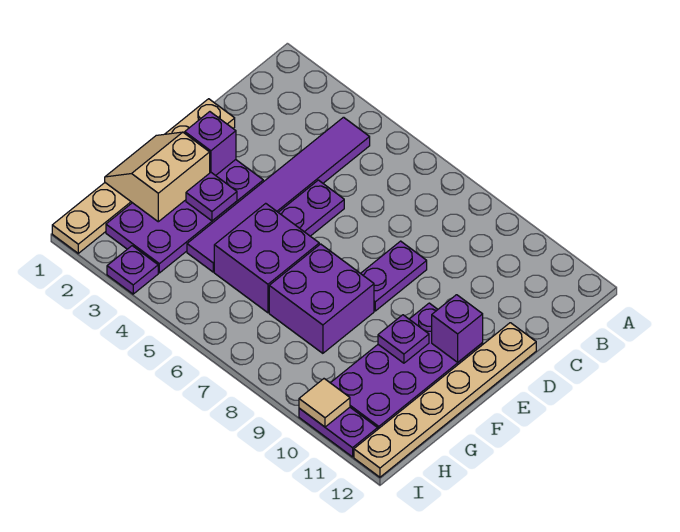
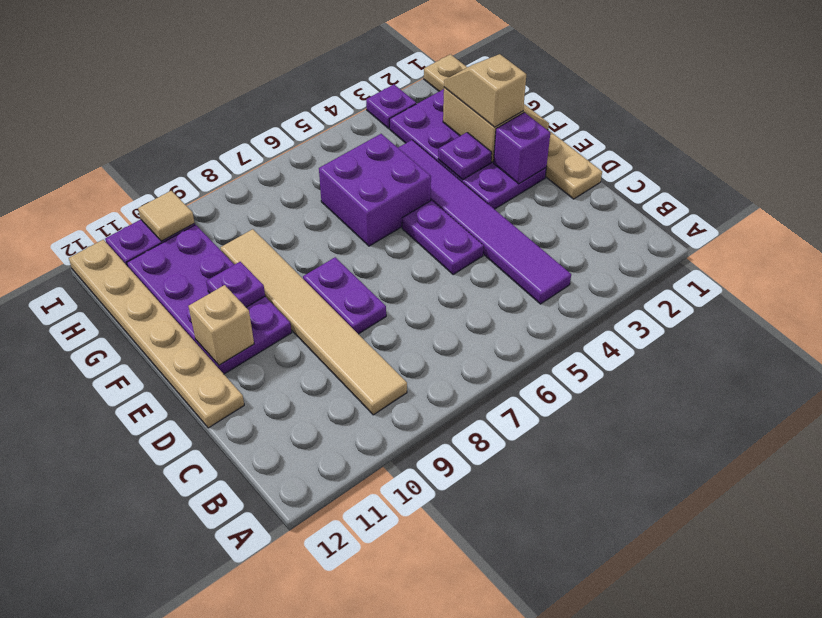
none -> tan 1x6 tile [220,229,407,415]
purple 1x1 brick [432,295,483,362] -> tan 1x1 brick [188,285,254,365]
none -> tan 1x2 slope [444,54,526,127]
purple 2x2 brick [269,244,374,353] -> none

